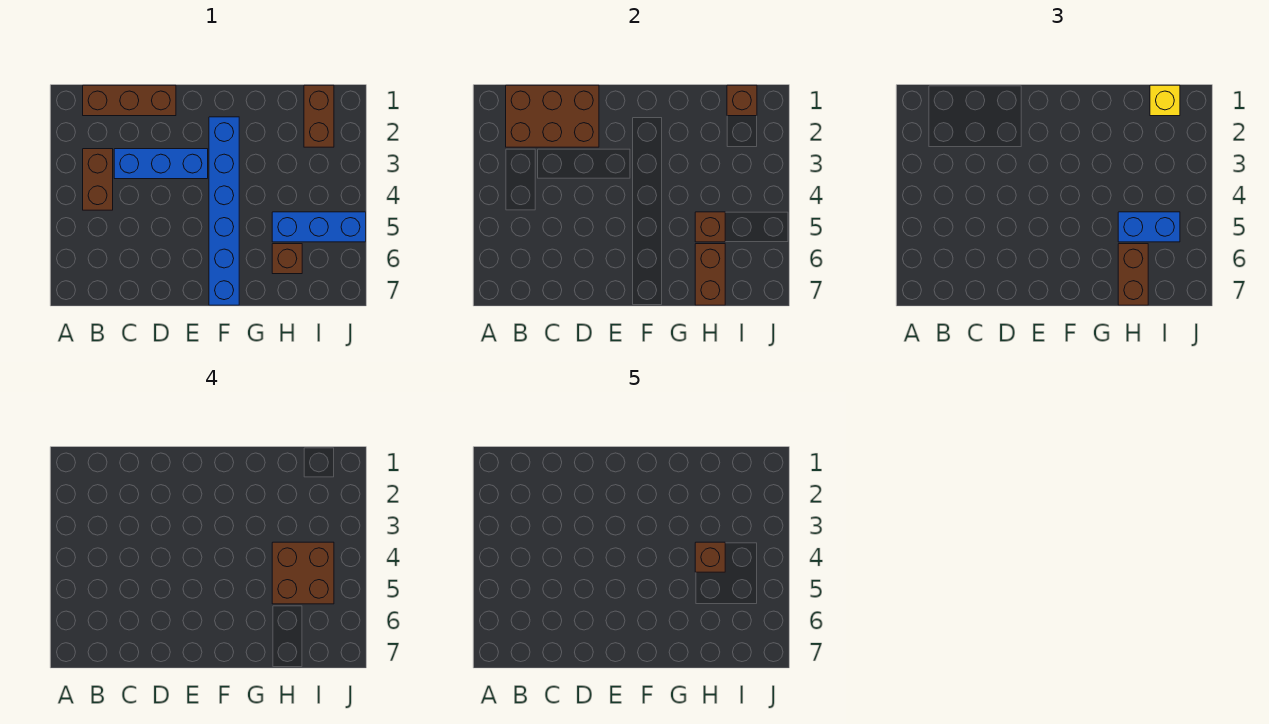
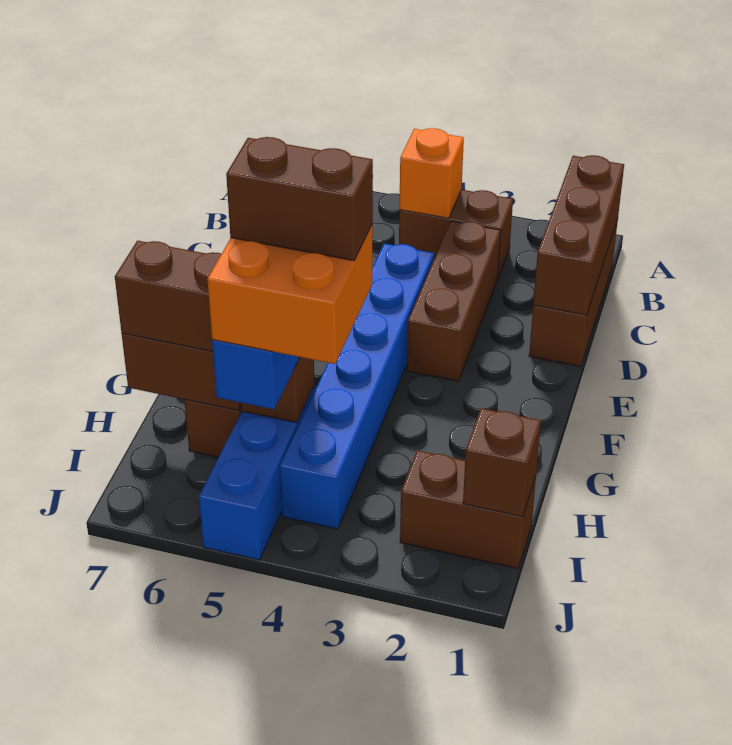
brown 2x3 brick [506,85,599,147] -> brown 1x3 brick [533,155,624,315]
none -> orange 1x1 brick [399,128,464,218]
blue 1x3 brick [114,149,208,179] -> brown 1x3 brick [407,221,501,381]
blue 1x6 brick [209,117,239,305] -> blue 1x6 brick turned to [280,244,434,529]
brown 2x2 brick [272,542,334,604] -> orange 2x2 brick [207,224,373,364]
brown 1x1 brick [695,542,725,572] -> brown 1x2 brick [226,137,373,261]
yellow 1x1 brick [1150,85,1180,116] -> none

